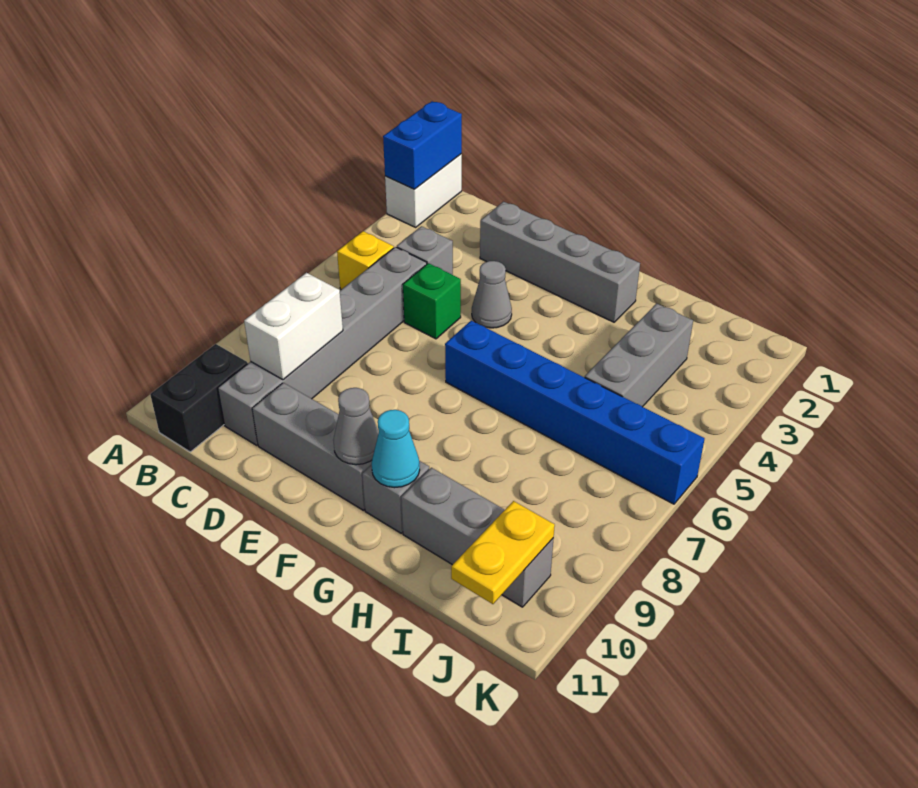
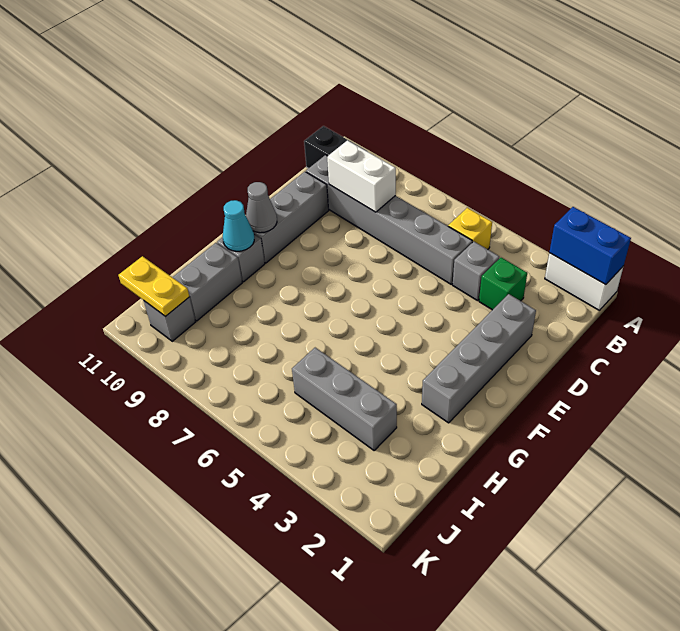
green 1x1 brick [403,263,461,339] -> green 1x1 brick moved to [479,258,527,310]
grey 1x1 cone [472,261,512,328] -> none
blue 1x6 brick [445,321,705,504] -> none

